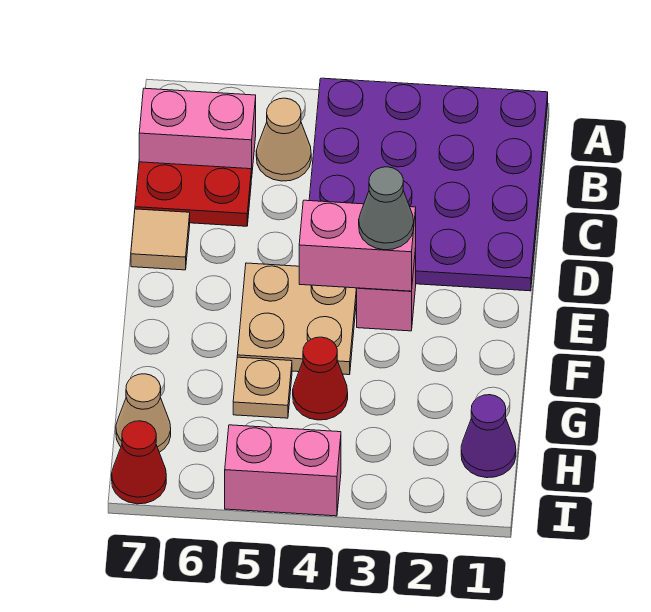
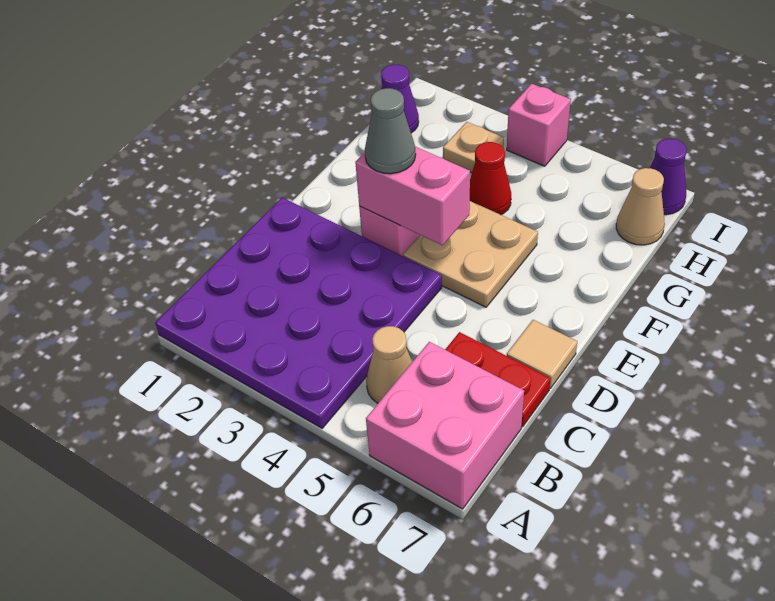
pink 1x2 brick [139,88,256,179] -> pink 2x2 brick [366,342,524,509]
tan 1x1 plate [233,357,292,418] -> tan 1x1 plate moved to [443,122,504,173]
pink 1x2 brick [225,425,341,516] -> pink 1x1 brick [507,84,571,166]
red 1x1 cone [112,421,166,504] -> purple 1x1 cone [650,139,687,215]

